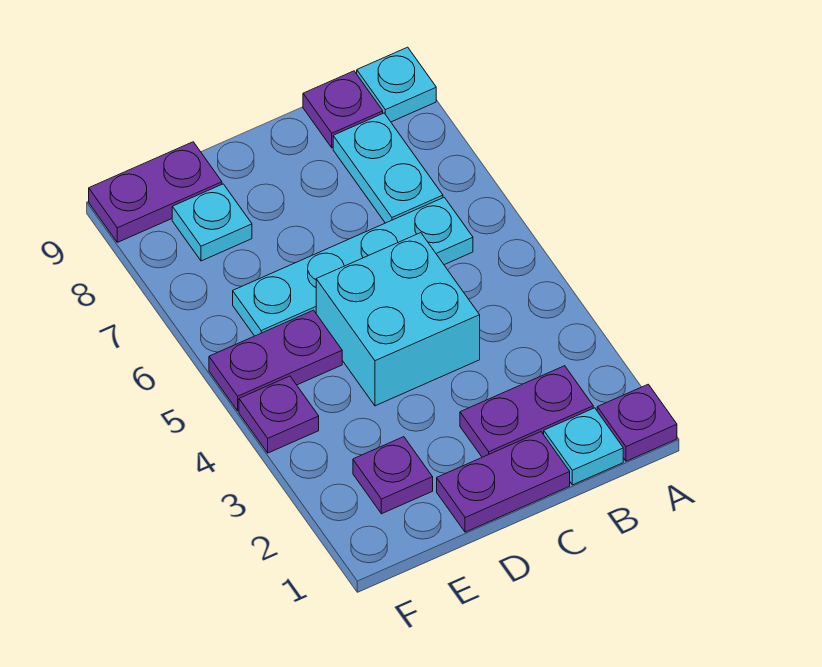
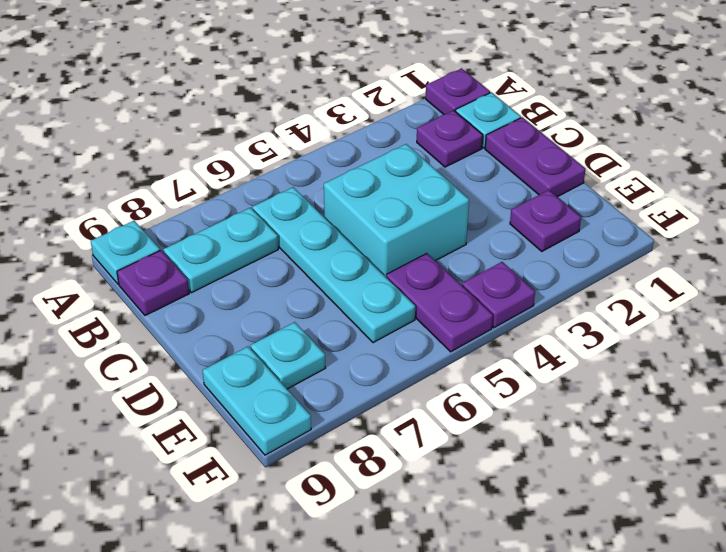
purple 1x2 plate [460,366,593,457] -> purple 1x1 plate [417,110,483,167]
purple 1x2 plate [89,142,222,242] -> cyan 1x2 plate [202,347,311,455]

